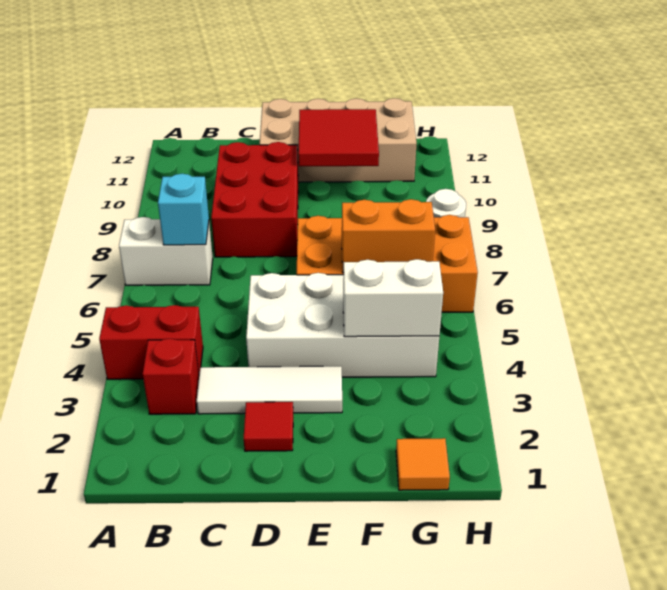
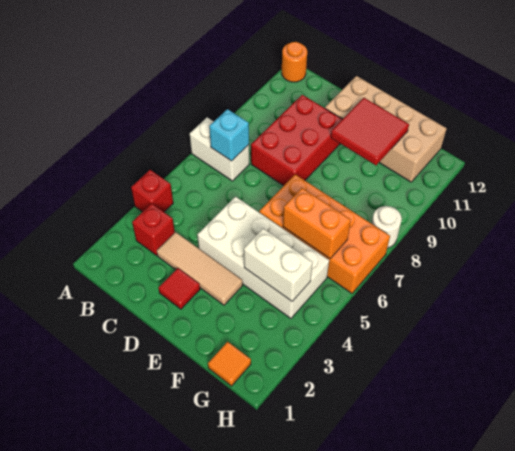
red 1x2 brick [99,305,203,379] -> red 1x1 brick [131,170,173,212]
none -> orange 1x1 round brick [282,42,307,82]
white 1x3 tile [197,366,342,414] -> tan 1x3 tile [157,232,243,305]

